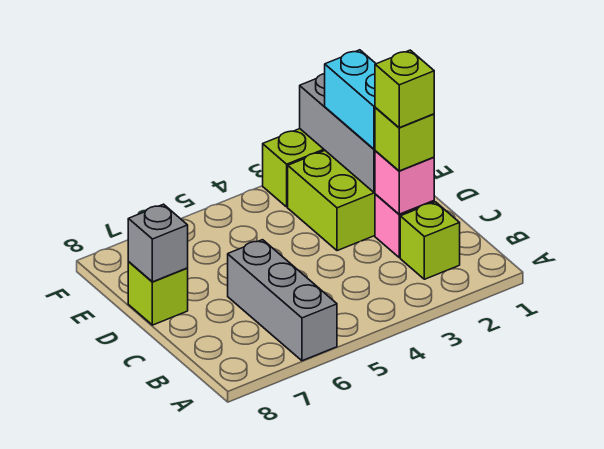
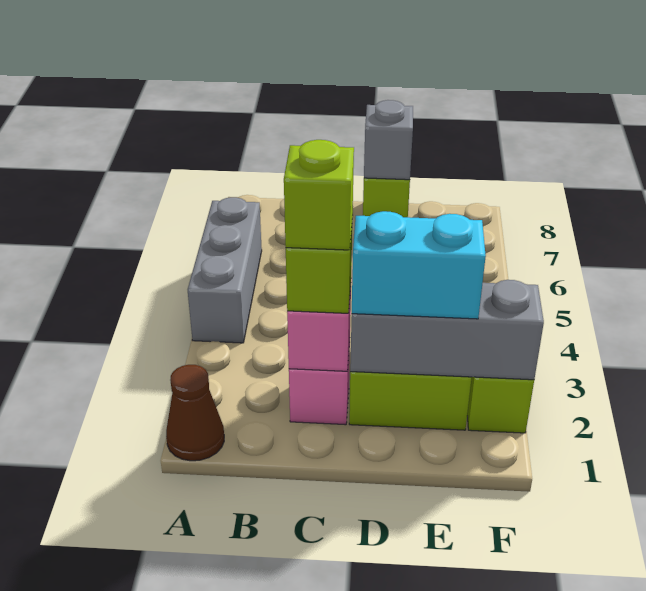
none -> brown 1x1 cone [166,365,224,461]
grey 1x3 brick [228,240,337,361] -> grey 1x3 brick turned to [188,197,262,343]
lime 1x1 brick [400,202,460,279] -> none

